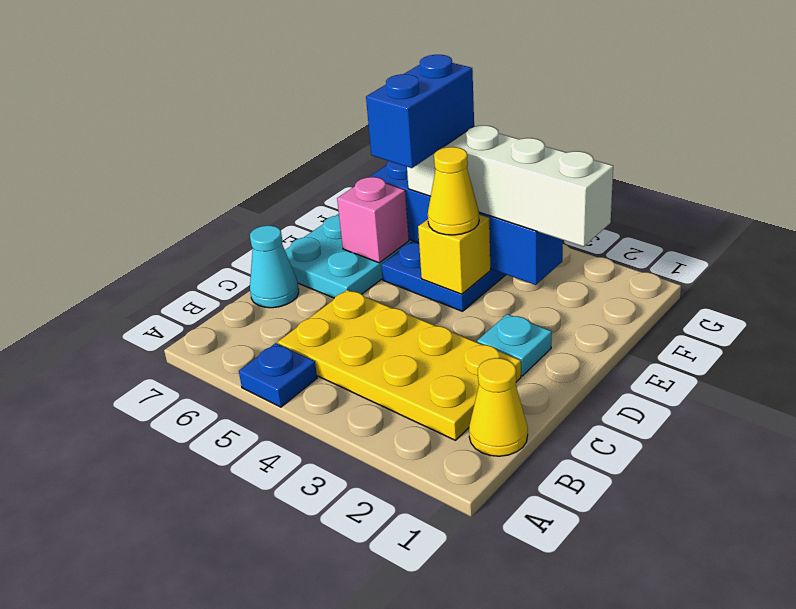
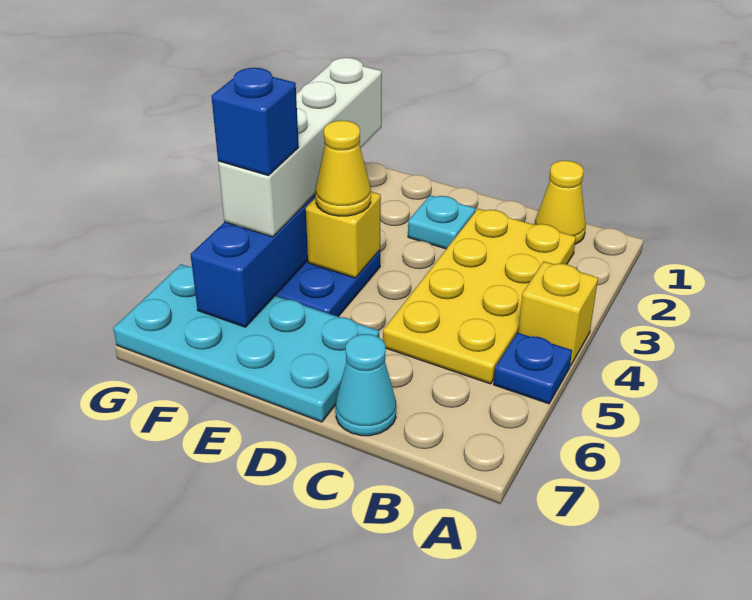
none -> yellow 1x1 brick [518,261,598,366]
blue 1x2 brick [366,55,474,168] -> blue 1x1 brick [211,68,299,175]
pink 1x1 brick [337,177,409,263] -> none

